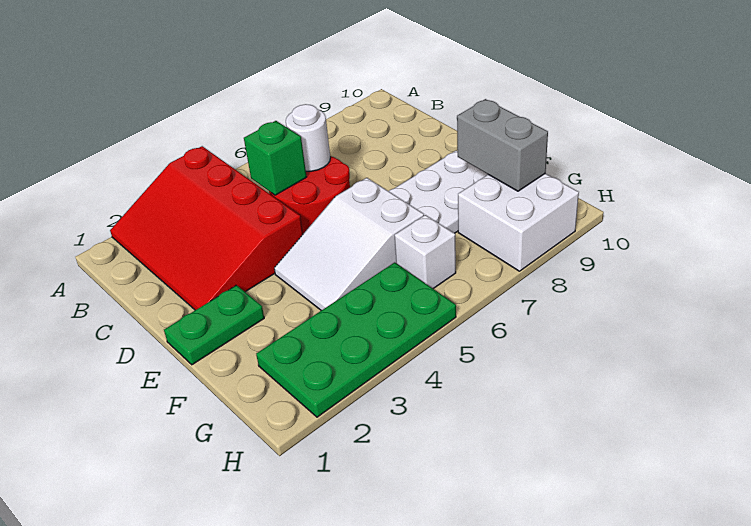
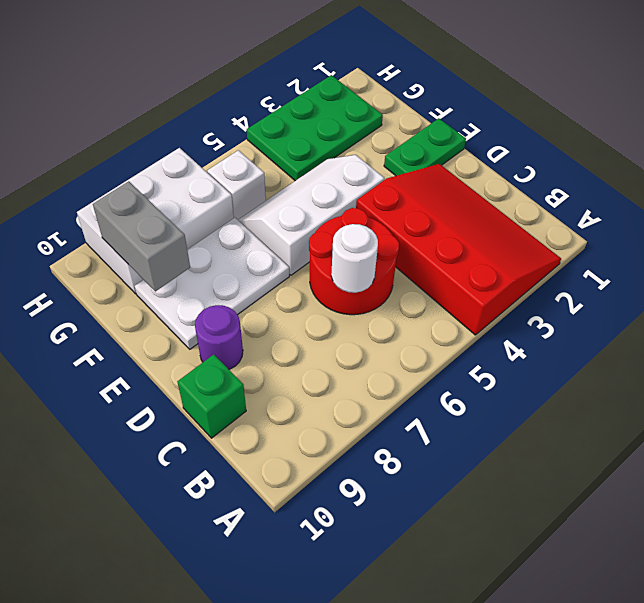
green 1x1 brick [244,121,306,195] -> green 1x1 brick moved to [177,355,246,438]
none -> purple 1x1 round brick [195,305,243,370]
white 2x3 slope [274,178,424,311] -> white 2x3 slope turned to [238,155,384,275]
green 2x4 plate [256,262,456,417] -> green 2x3 plate [247,75,383,181]
white 2x2 brick [458,173,579,271] -> white 2x3 brick [77,148,234,294]

